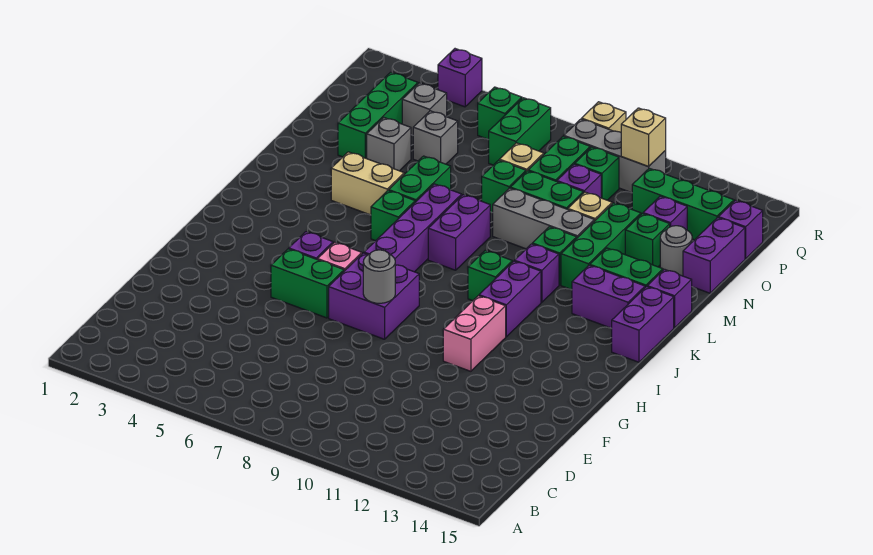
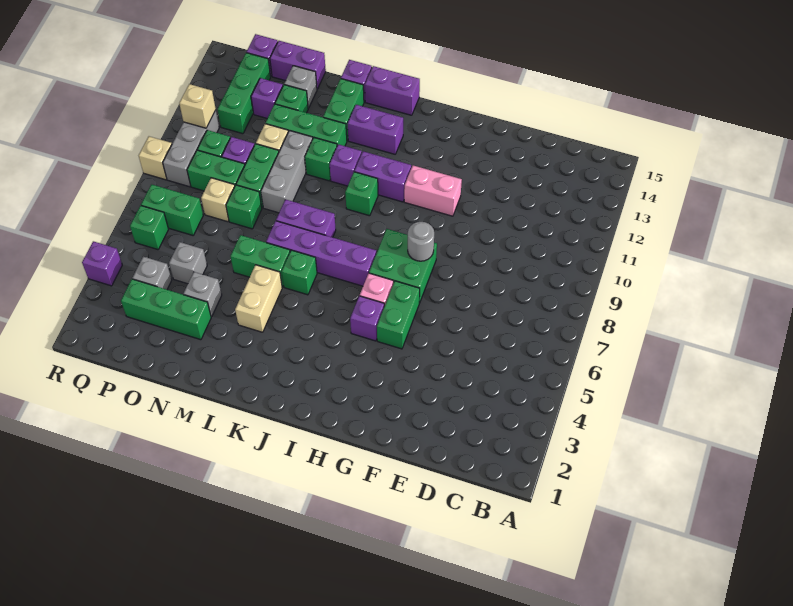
purple 2x2 brick [329,253,419,339] -> green 2x2 brick [369,229,437,303]
purple 1x2 brick [572,265,645,328] -> purple 1x2 brick turned to [348,105,403,154]
grey 1x1 round brick [660,226,692,276] -> grey 1x1 brick [284,66,317,108]

